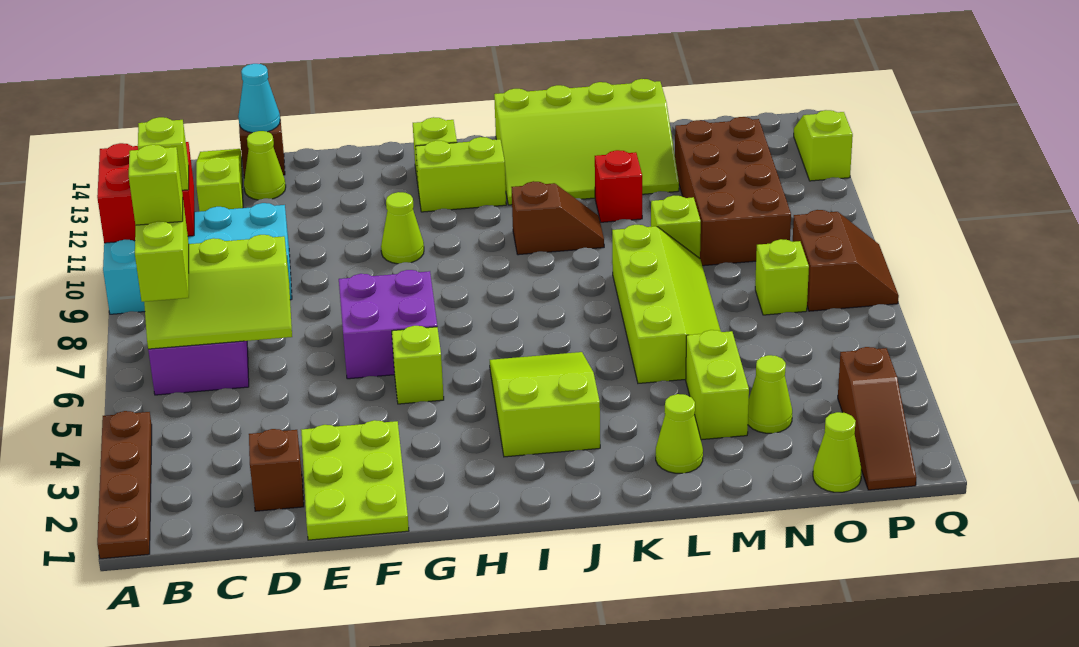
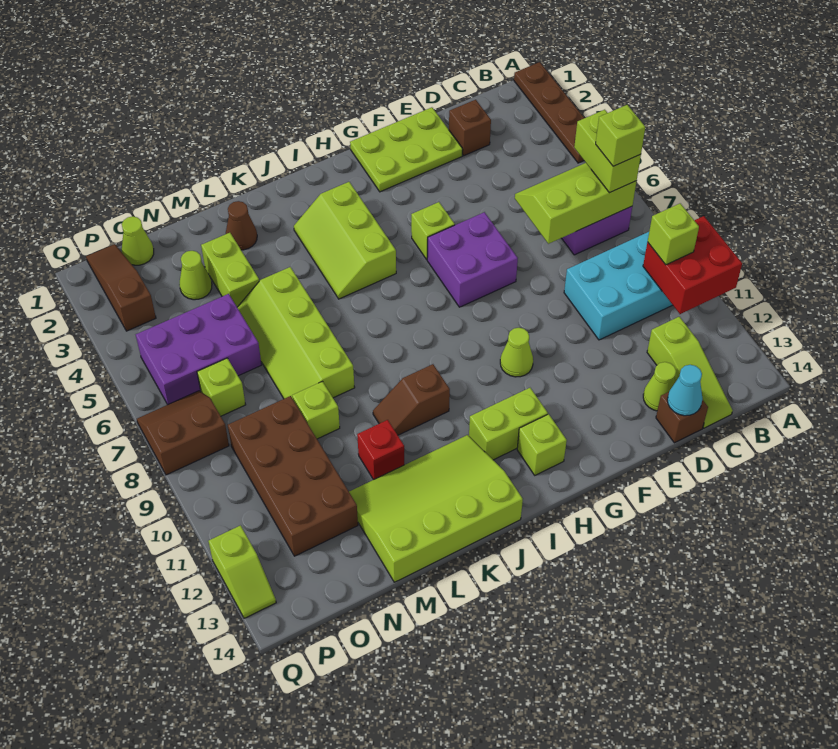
lime 2x3 plate [301,420,409,540] -> lime 2x3 plate turned to [350,107,463,192]
lime 2x3 slope [490,352,600,457] -> lime 2x3 slope turned to [294,182,396,299]
lime 1x1 cone [656,394,703,473] -> brown 1x1 cone [226,201,257,250]
none -> purple 2x3 brick [136,294,261,405]
brown 2x2 slope [793,210,899,311] -> brown 2x2 slope turned to [137,391,229,475]

